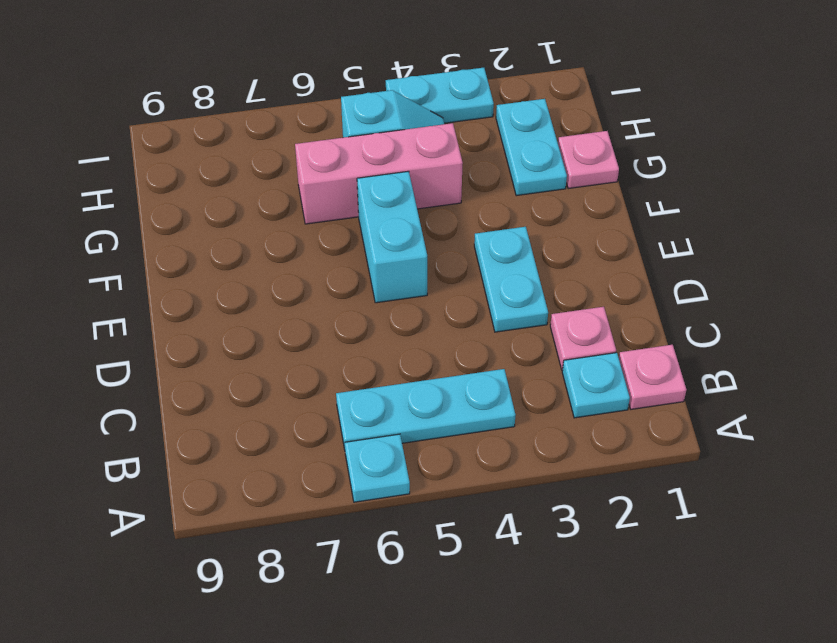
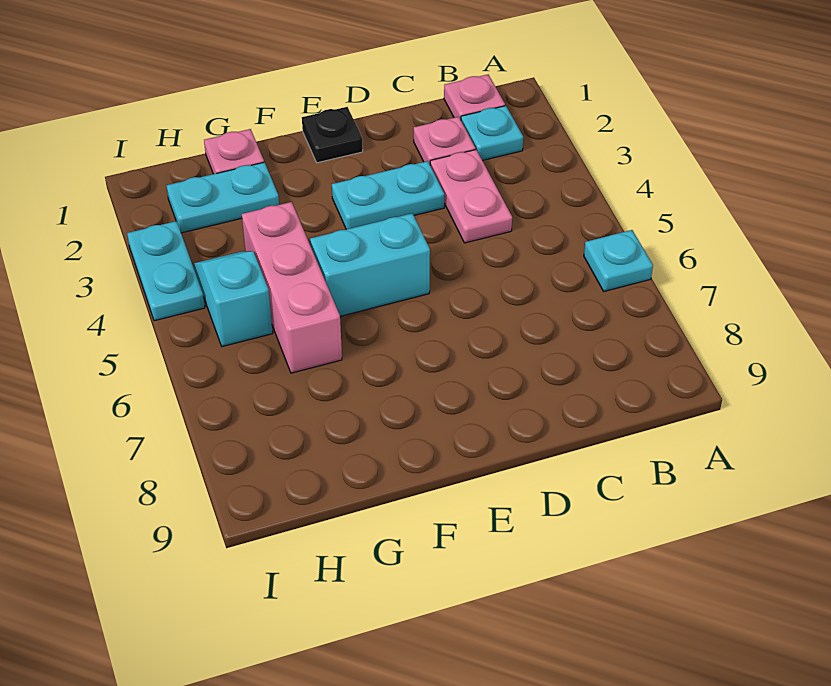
cyan 1x3 plate [336,369,516,449] -> none
none -> pink 1x2 plate [430,150,512,243]
none -> black 1x1 plate [302,107,363,163]

